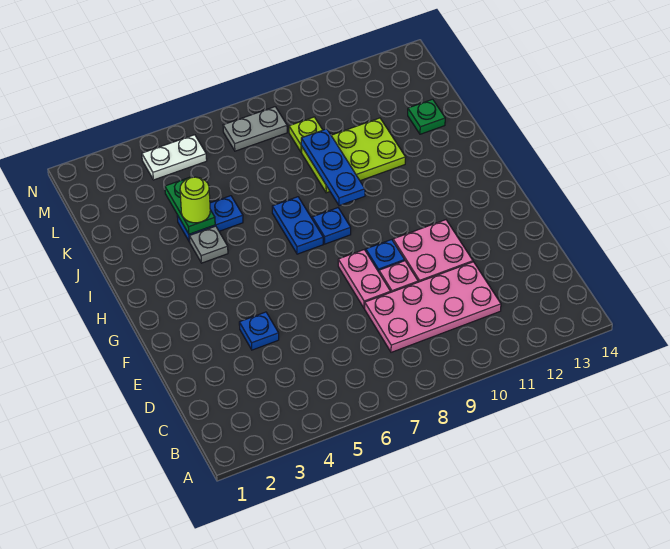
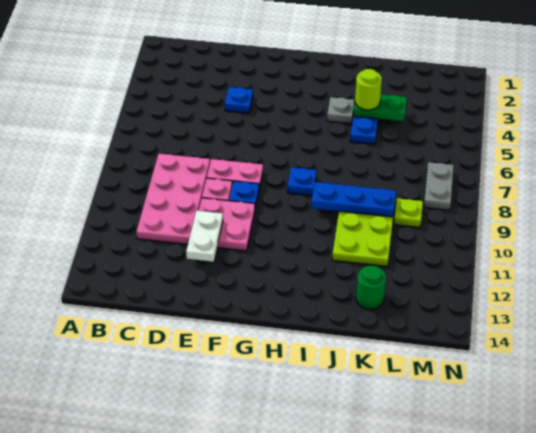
blue 1x2 plate [272,197,323,254] -> none
green 1x1 plate [408,99,445,134] -> green 1x1 round brick [356,266,386,309]
white 1x2 plate [142,135,207,180] -> white 1x2 plate moved to [186,211,223,262]

